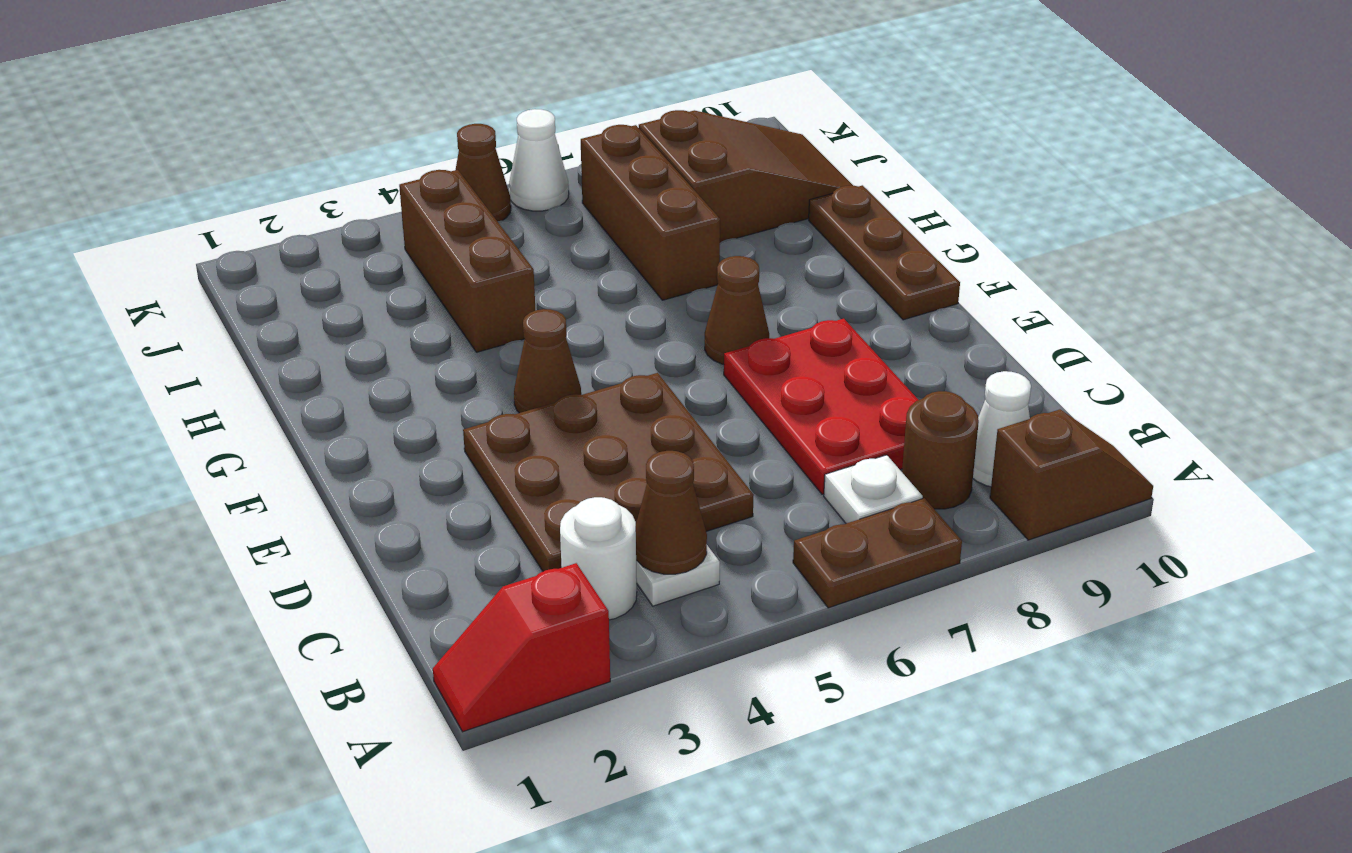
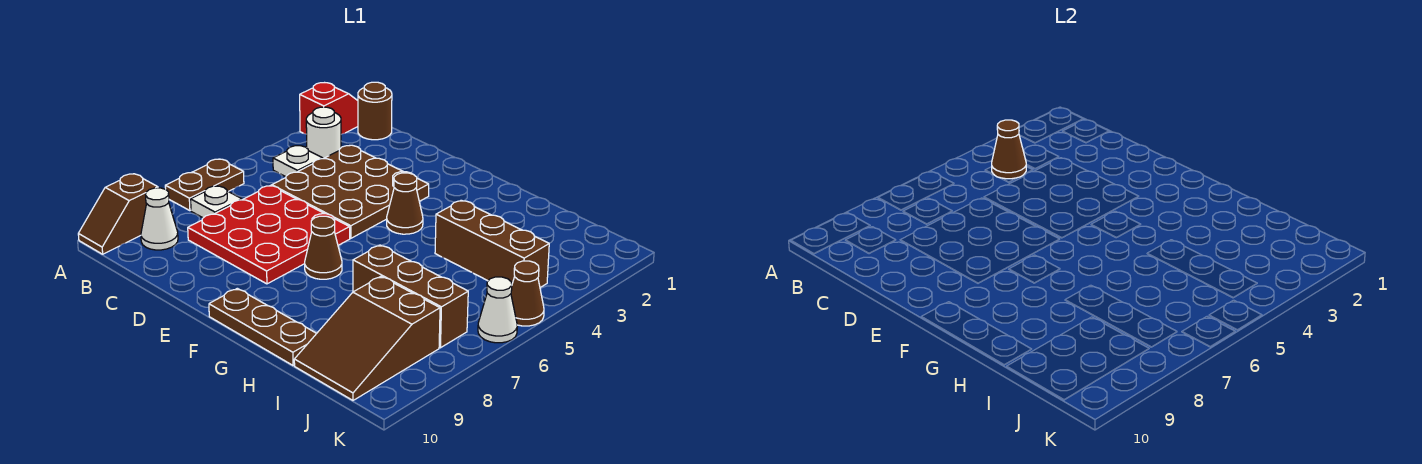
brown 1x1 round brick [902,391,979,509] -> brown 1x1 round brick moved to [358,82,392,140]
red 2x3 plate [724,319,918,494] -> red 3x3 plate [188,186,350,284]

